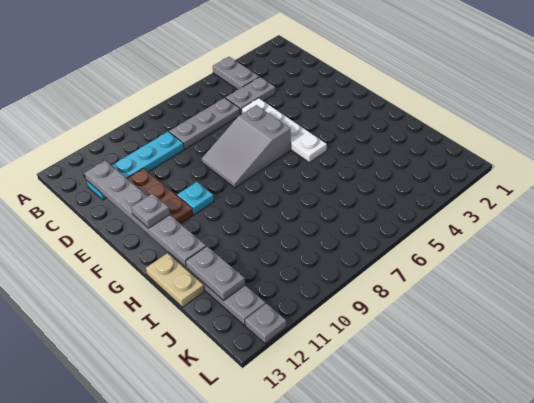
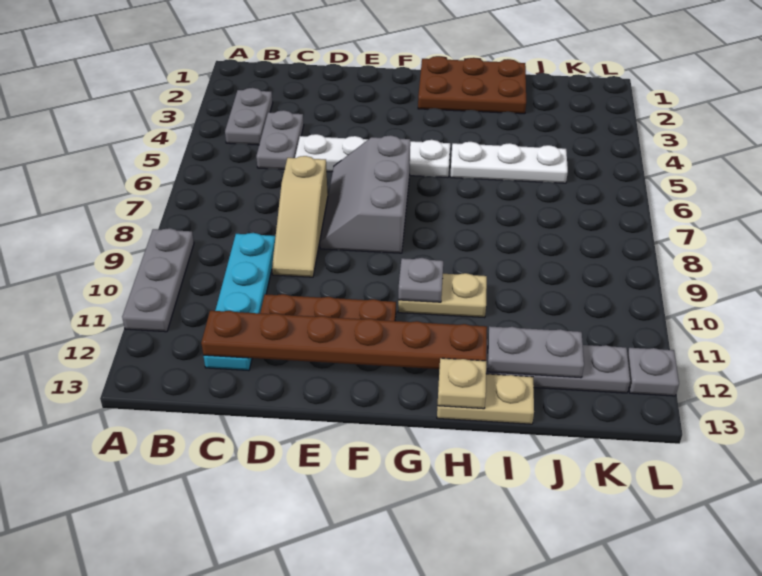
grey 1x2 plate [213,57,259,90] -> grey 1x2 plate turned to [225,88,273,145]
grey 1x3 plate [169,98,240,149] -> grey 1x3 plate moved to [122,228,194,332]
grey 1x6 plate [85,161,206,267] -> brown 1x6 plate [201,311,487,369]
none -> tan 1x3 slope [272,156,328,277]
grey 2x3 slope [202,105,291,188] -> grey 2x3 slope turned to [320,135,410,253]
cyan 1x1 plate [177,182,214,215] -> none
grey 1x1 plate [131,194,170,228] -> grey 1x1 plate moved to [398,258,443,302]
none -> brown 2x3 plate [418,56,526,114]
none -> tan 1x2 plate [398,273,487,318]
none -> white 1x3 plate [450,142,568,183]
none -> tan 1x1 plate [437,358,486,409]

